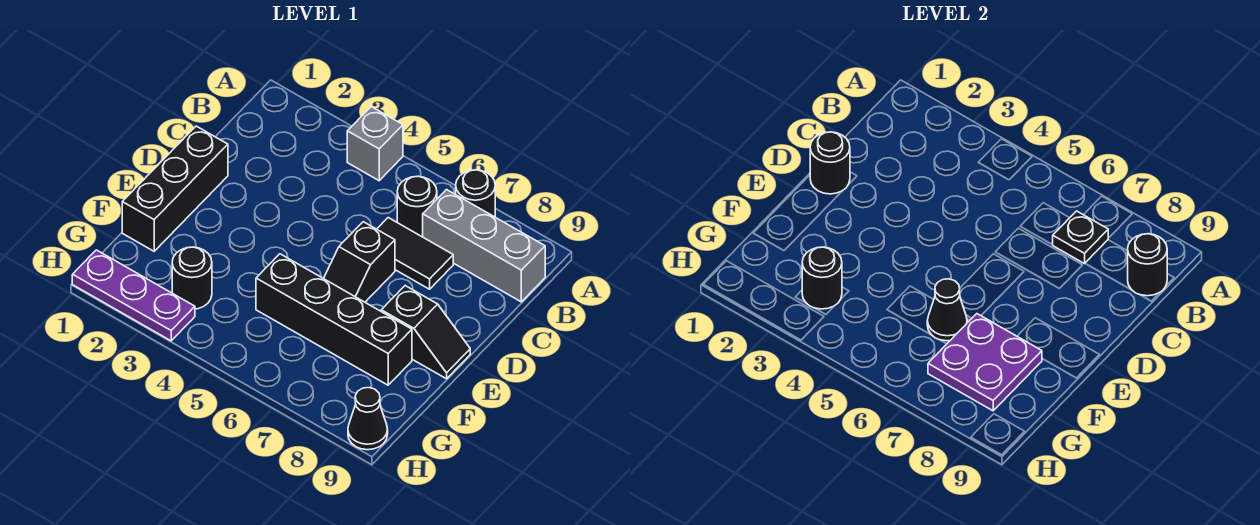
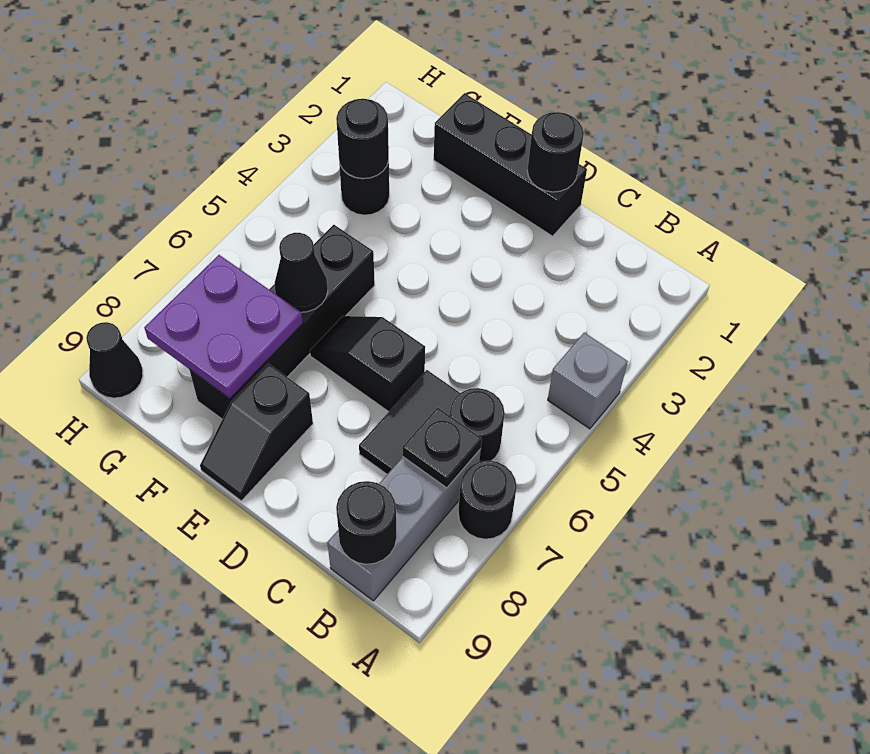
purple 1x3 plate [72,250,195,341] -> none

